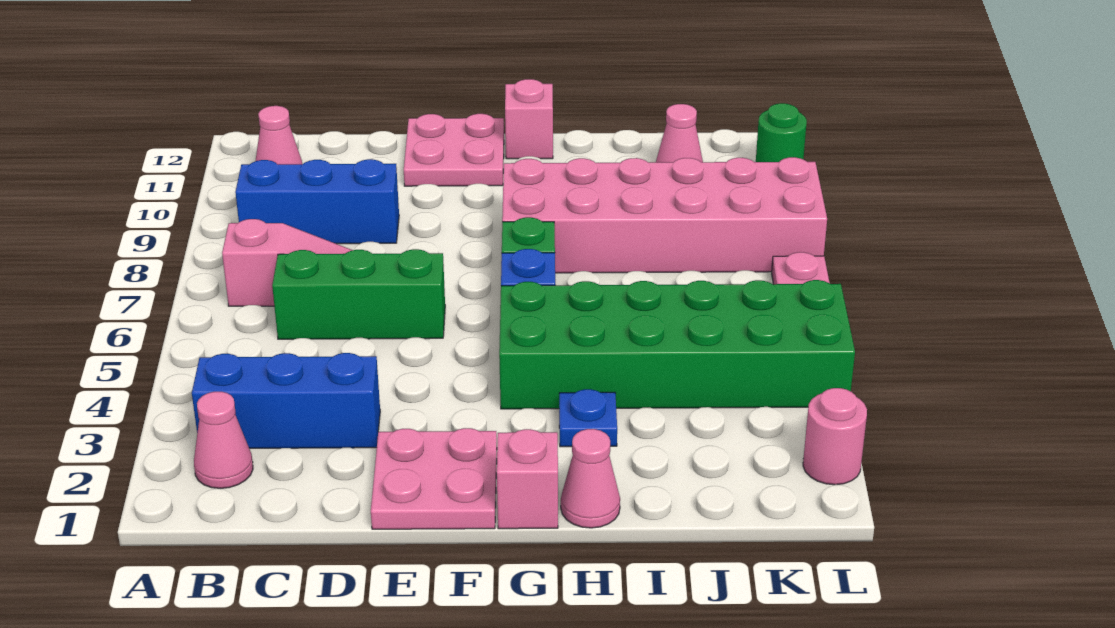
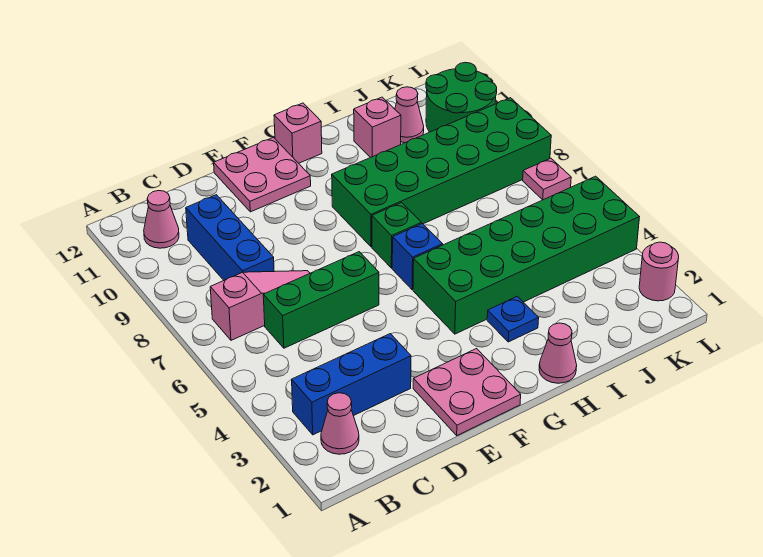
blue 1x3 brick [235,159,399,244] -> blue 1x3 brick turned to [186,195,274,280]
pink 1x1 brick [497,429,558,529] -> pink 1x1 brick moved to [354,97,401,158]
pink 2x6 brick [502,157,827,273] -> green 2x6 brick [332,98,551,247]
green 1x1 round brick [756,103,807,162] -> green 2x2 round brick [426,63,497,132]

